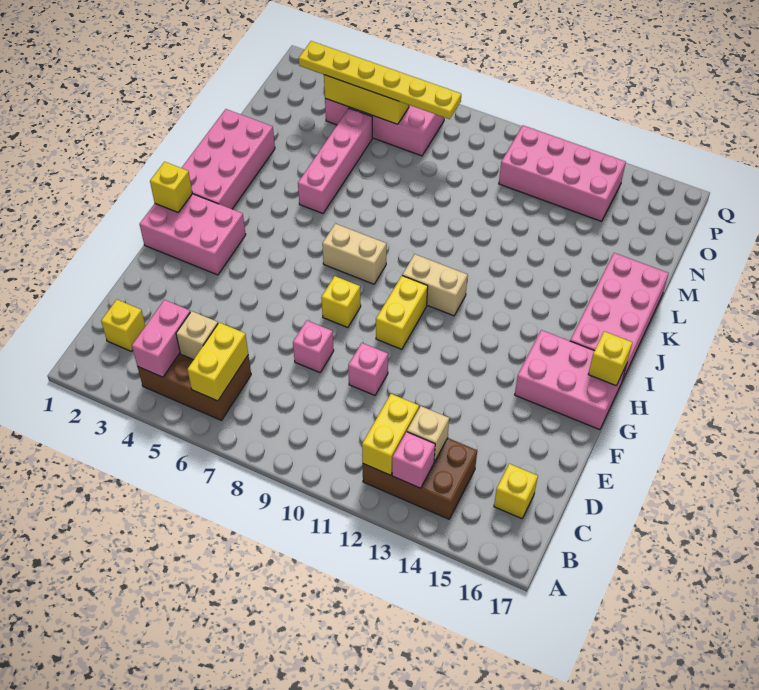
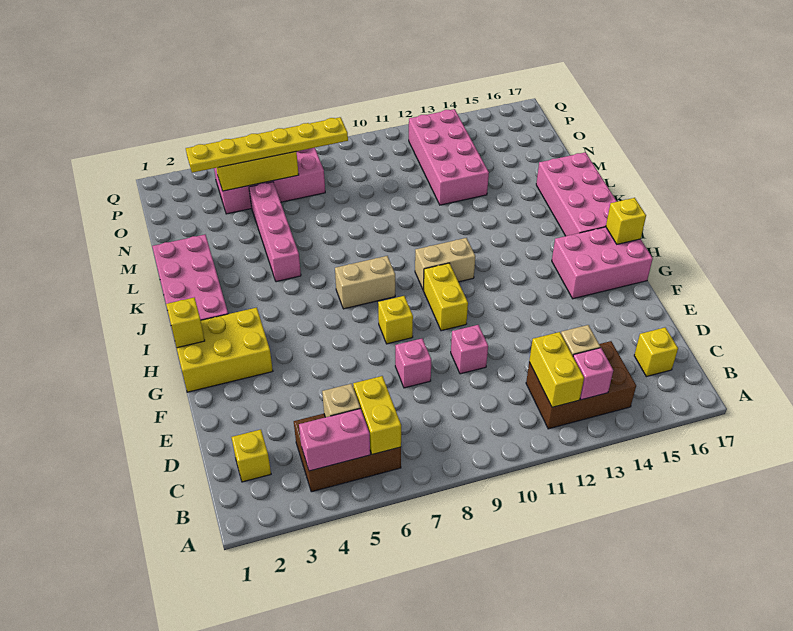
pink 1x2 brick [132,300,190,377] -> pink 1x2 brick turned to [299,409,370,471]
pink 2x3 brick [140,194,246,275] -> yellow 2x3 brick [177,308,273,392]
pink 2x4 brick [499,126,626,221] -> pink 2x4 brick turned to [409,109,489,205]

